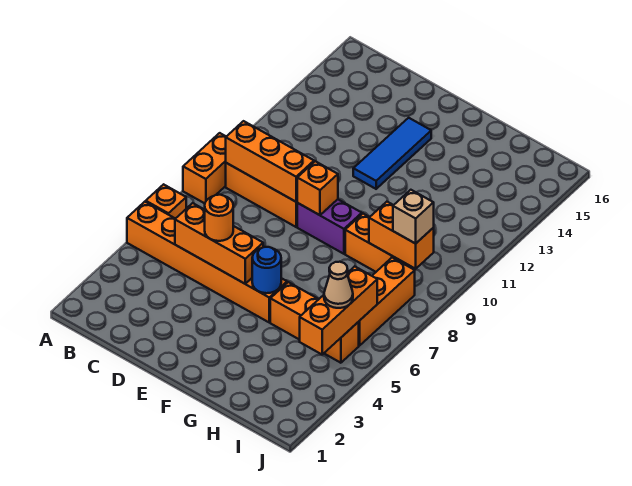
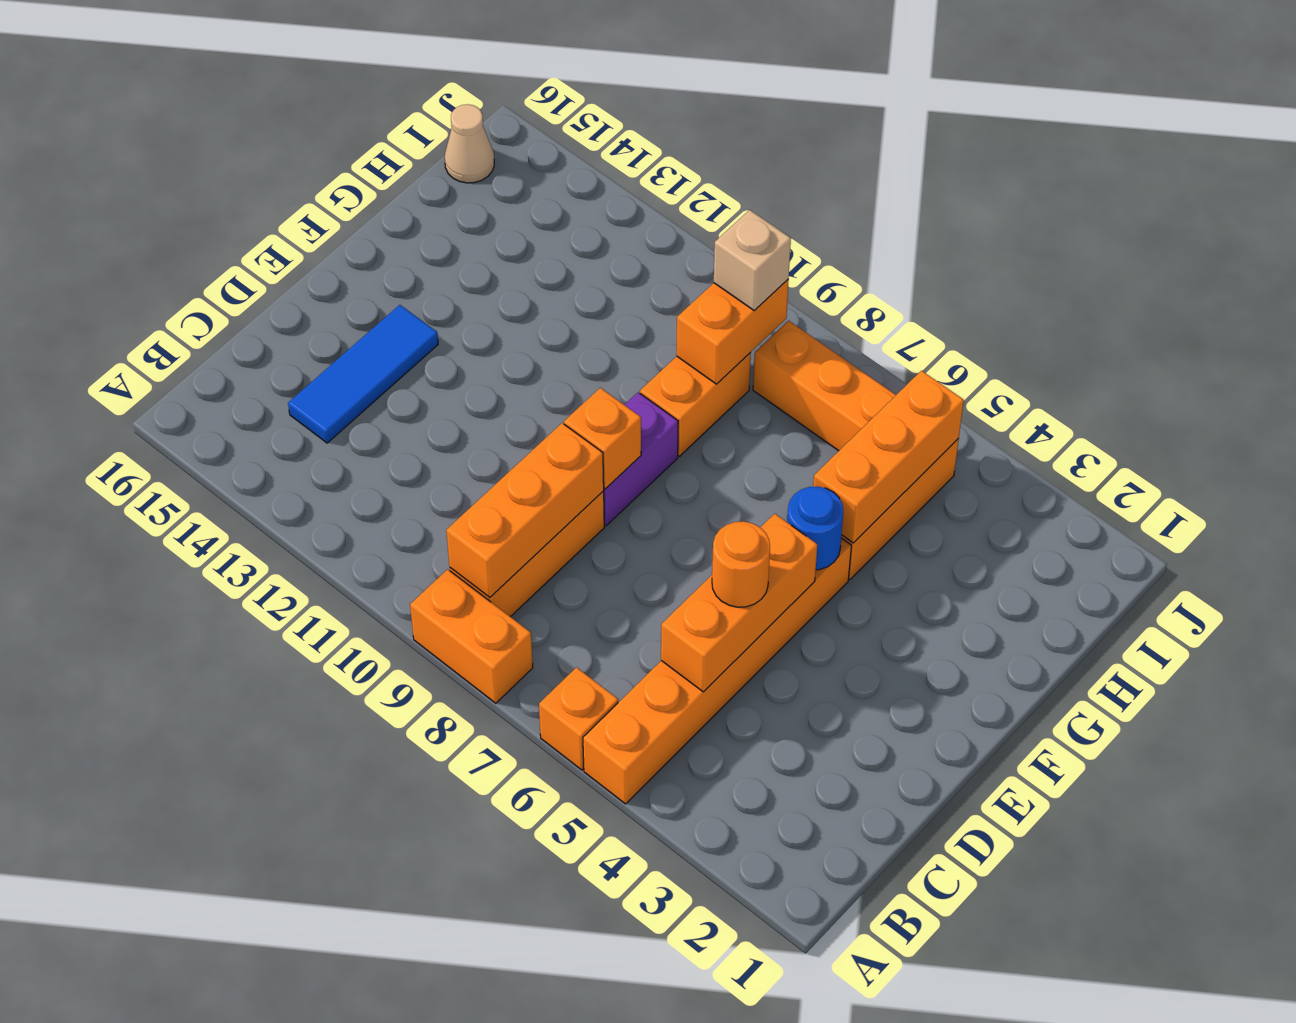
blue 1x3 tile [353,118,431,189] -> blue 1x3 tile turned to [288,305,438,443]
orange 1x3 brick [300,266,377,354] -> orange 1x3 brick turned to [813,371,964,543]
tan 1x1 cone [324,262,353,308] -> tan 1x1 cone moved to [445,104,494,183]

